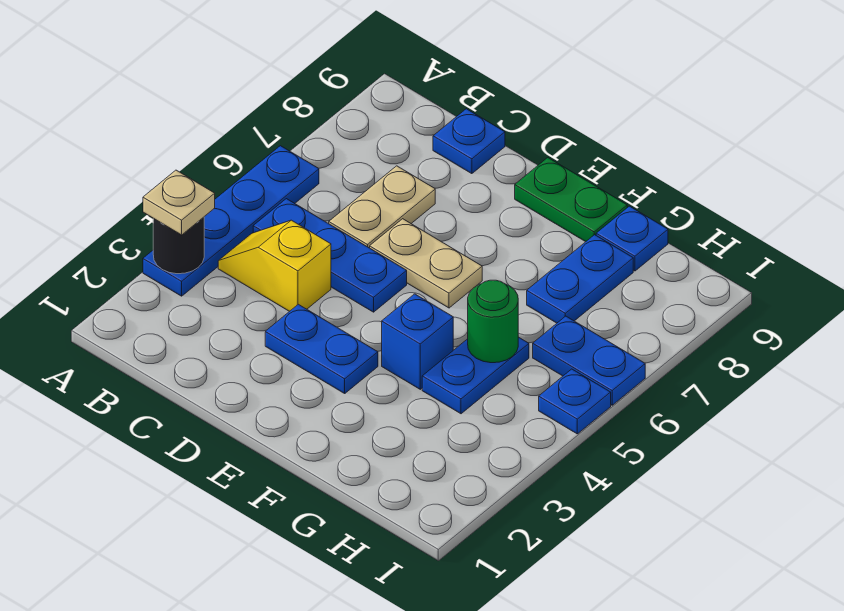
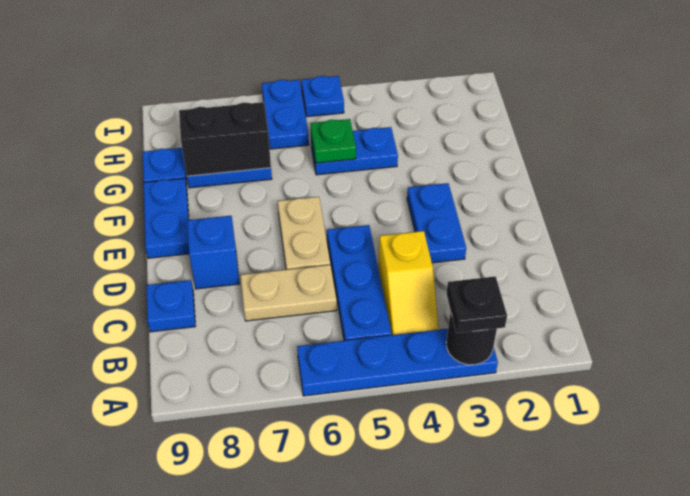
tan 1x1 plate [143,170,215,235] -> black 1x1 plate [446,276,507,333]
green 1x2 plate [515,158,627,242] -> blue 1x2 plate [144,178,189,258]
blue 1x1 brick [382,294,453,389] -> blue 1x1 brick moved to [187,216,239,289]
green 1x1 round brick [468,280,518,363] -> green 1x1 plate [310,119,356,163]
none -> black 1x2 brick [179,102,271,176]

